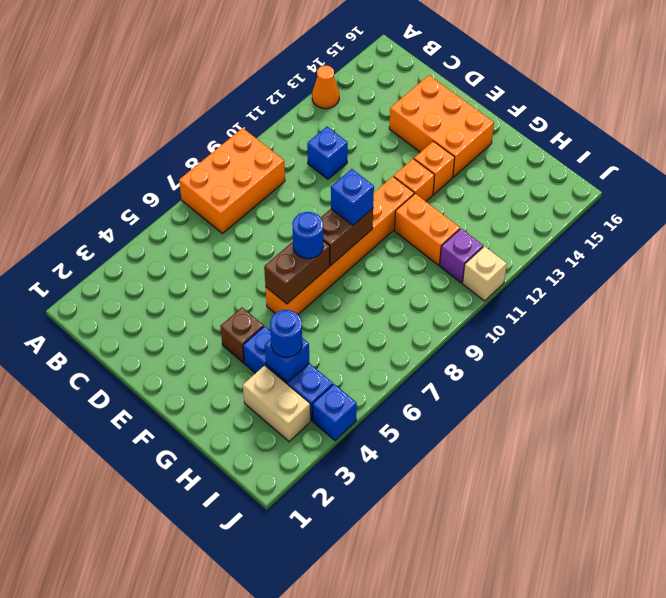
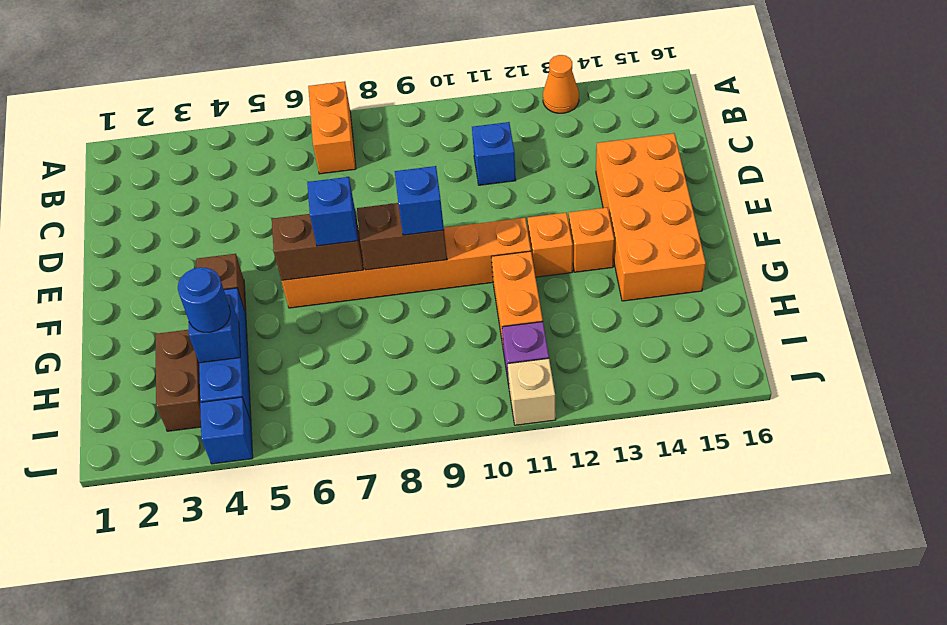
orange 2x3 brick [179,128,285,233] -> orange 1x2 brick [308,81,356,174]
orange 2x3 brick [389,75,494,177] -> orange 2x4 brick [596,133,706,301]
blue 1x1 round brick [292,212,323,259] -> blue 1x1 brick [307,177,358,246]
tan 1x2 brick [243,365,311,442] -> brown 1x2 brick [155,330,201,431]

